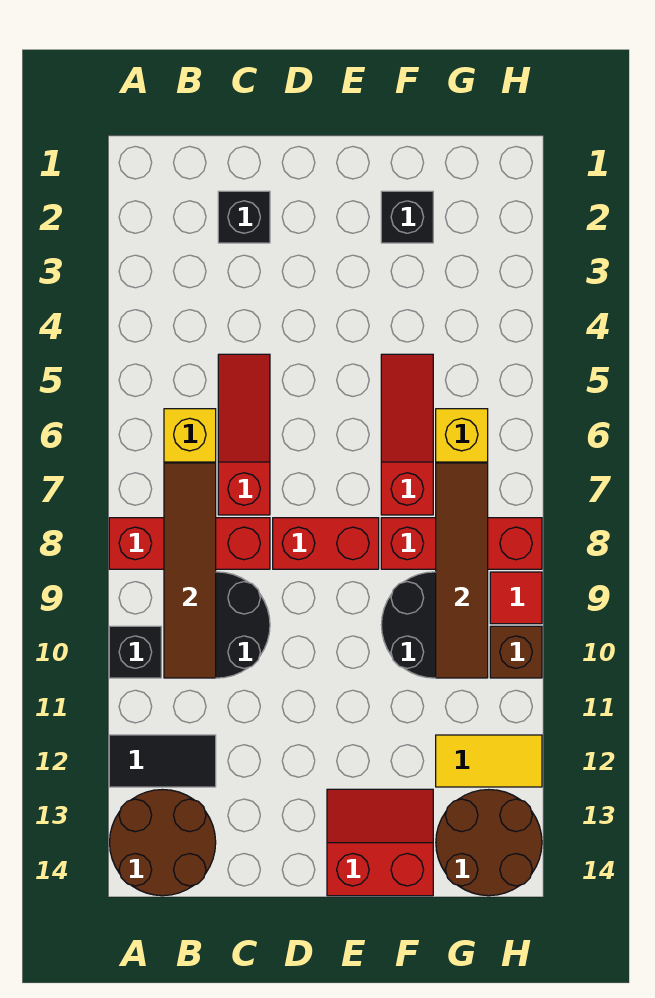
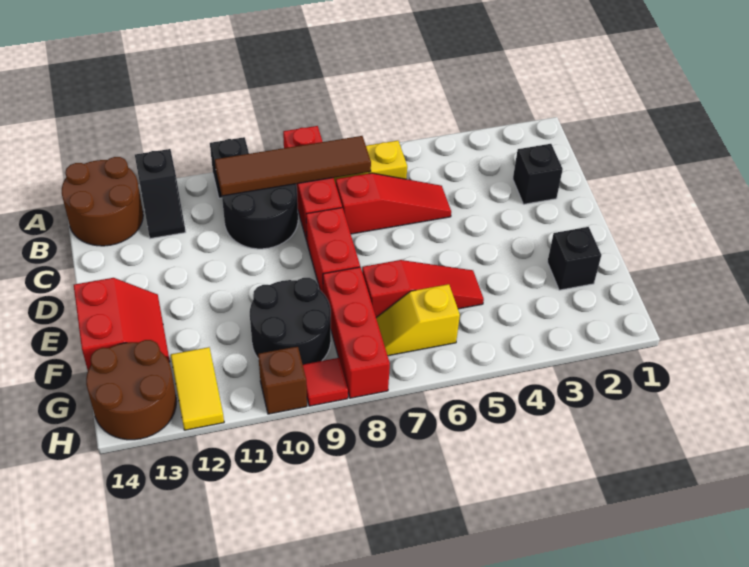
black 1x2 tile [109,735,216,787] -> black 1x2 slope [135,149,186,239]
brown 1x4 tile [436,463,488,678] -> none

